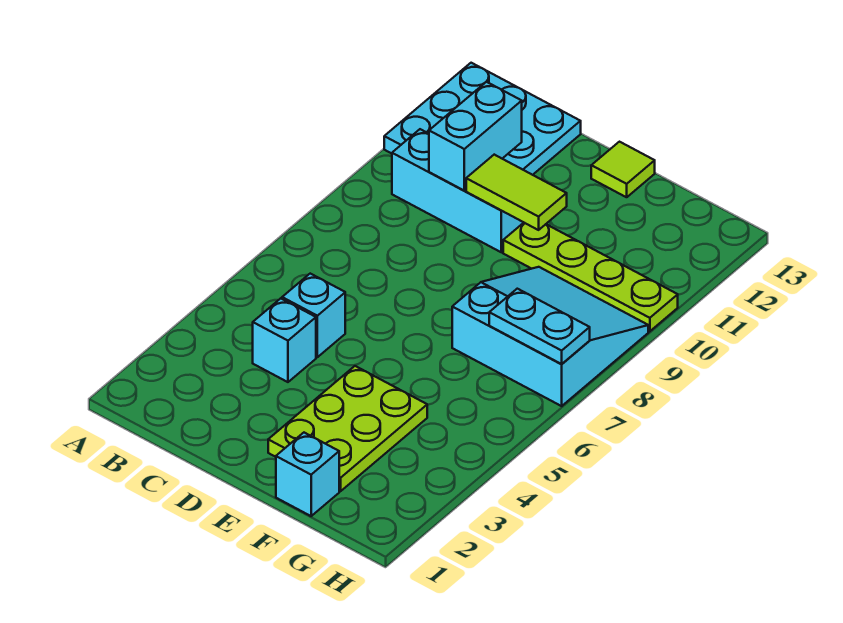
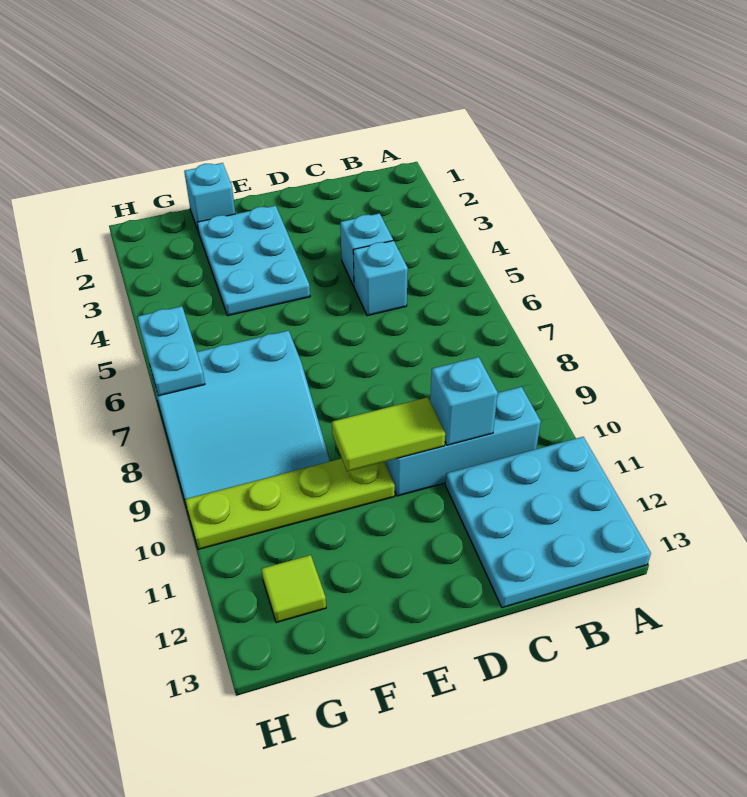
cyan 1x2 brick [429,82,522,191] -> cyan 1x1 brick [430,357,498,445]
lime 2x3 plate [268,366,427,491] -> cyan 2x3 plate [197,206,310,316]
lime 1x1 tile [591,142,655,197] -> lime 1x1 tile moved to [261,555,326,623]
cyan 1x2 plate [489,289,590,364] -> cyan 1x2 plate turned to [137,306,205,396]

